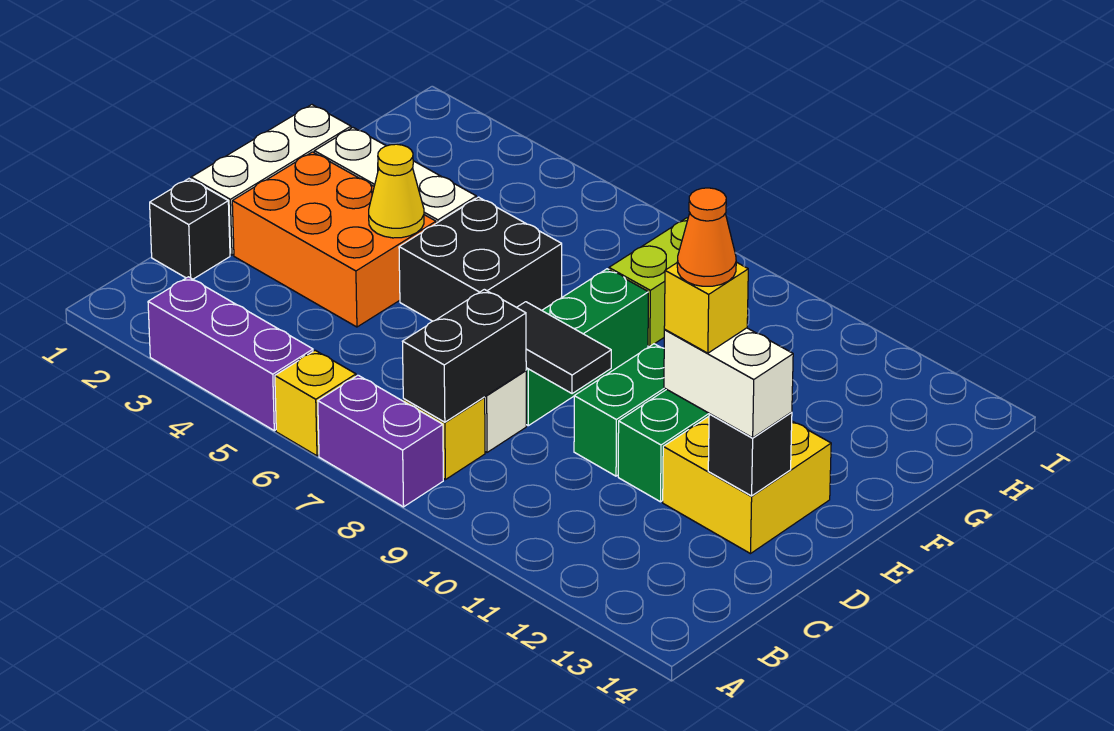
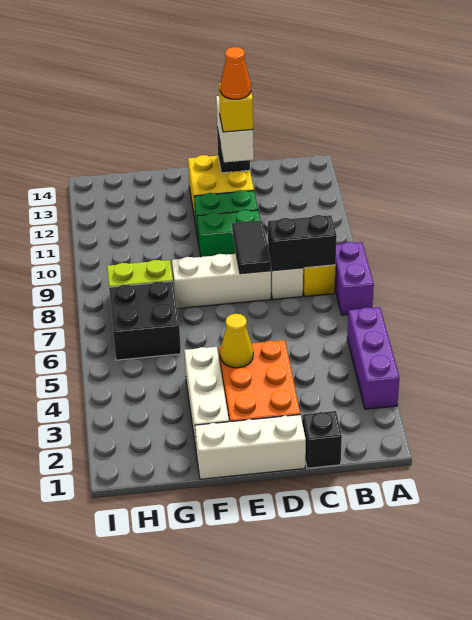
yellow 1x1 brick [275,350,356,456] -> none
green 1x3 brick [526,269,648,426] -> white 1x3 brick [172,254,271,309]
black 2x2 brick [399,197,562,321] -> black 2x2 brick moved to [109,281,181,360]

